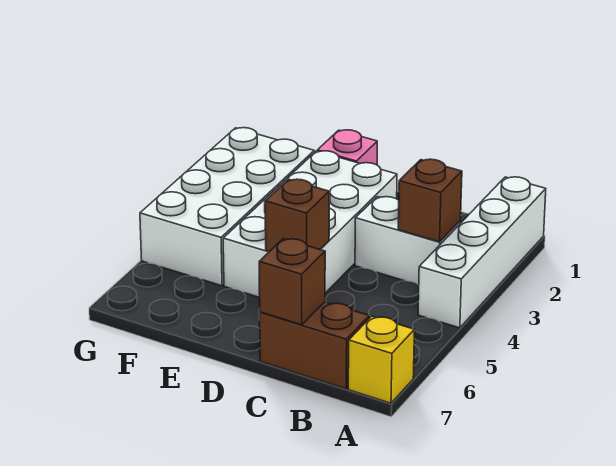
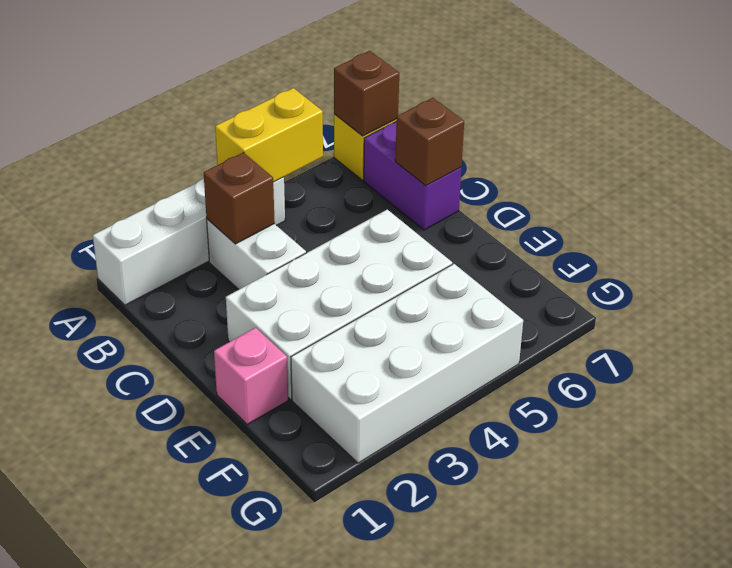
none -> yellow 1x2 brick [215,88,323,182]
brown 1x2 brick [260,302,369,389] -> purple 1x2 brick [364,121,461,230]
brown 1x1 brick [265,179,329,252] -> brown 1x1 brick moved to [334,51,399,136]

